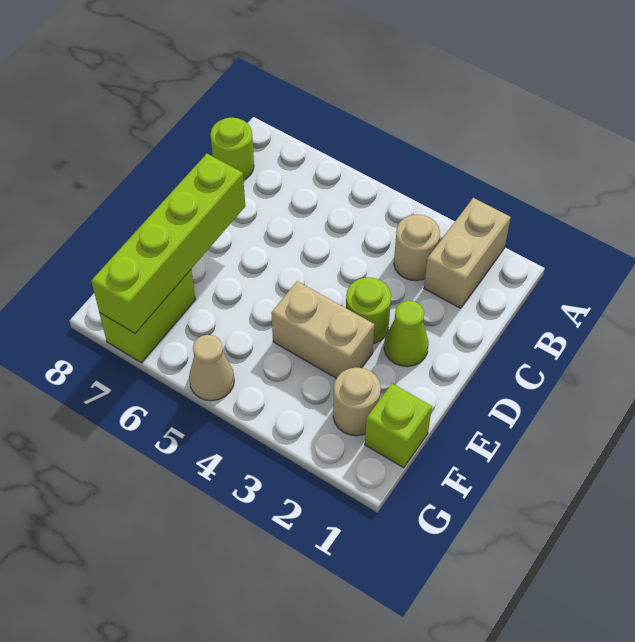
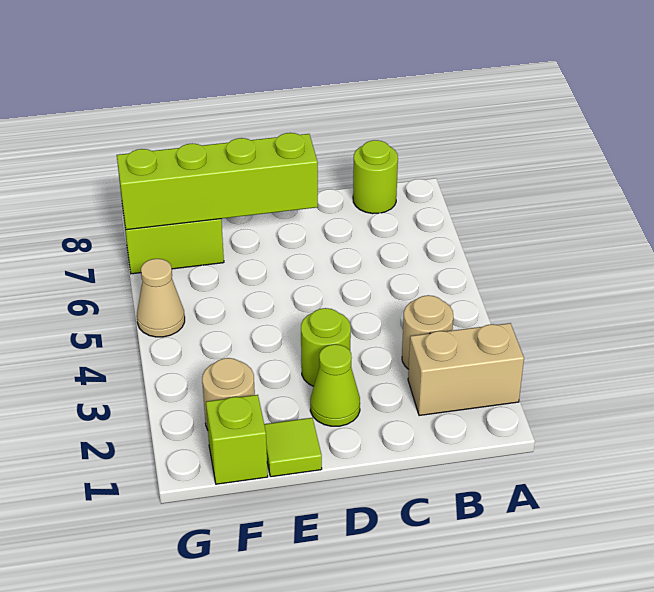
none -> lime 1x1 tile [264,418,322,477]
tan 1x2 brick [271,281,374,378] -> none

